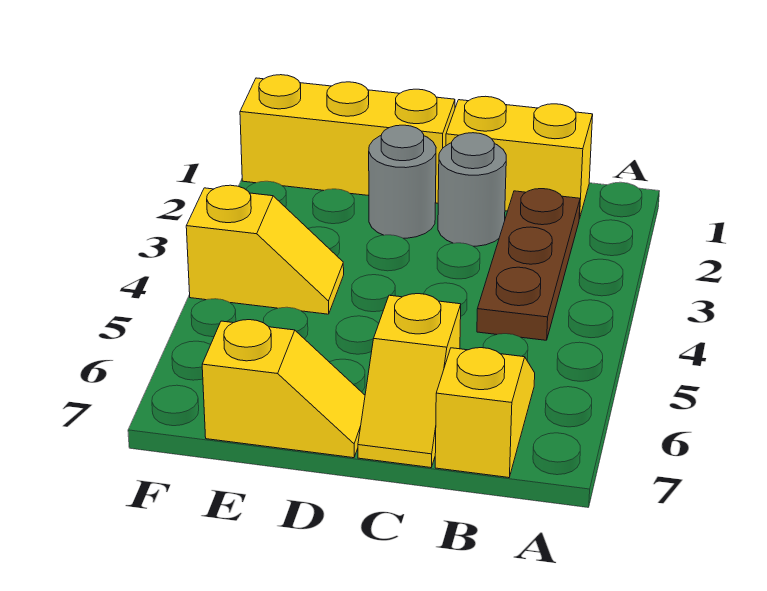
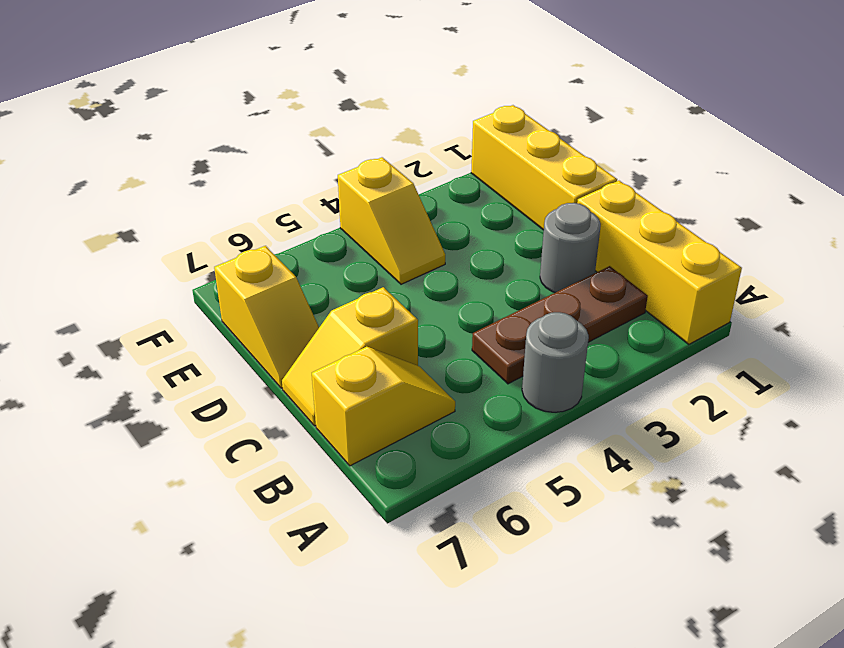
yellow 1x2 brick [446,96,593,219] -> yellow 1x3 brick [577,181,742,344]
grey 1x1 round brick [369,125,436,238] -> grey 1x1 round brick moved to [522,312,589,412]

